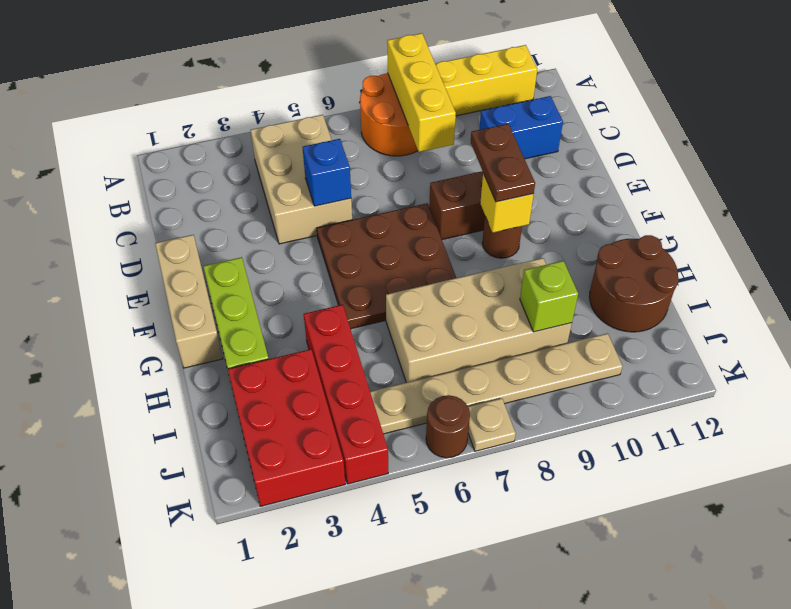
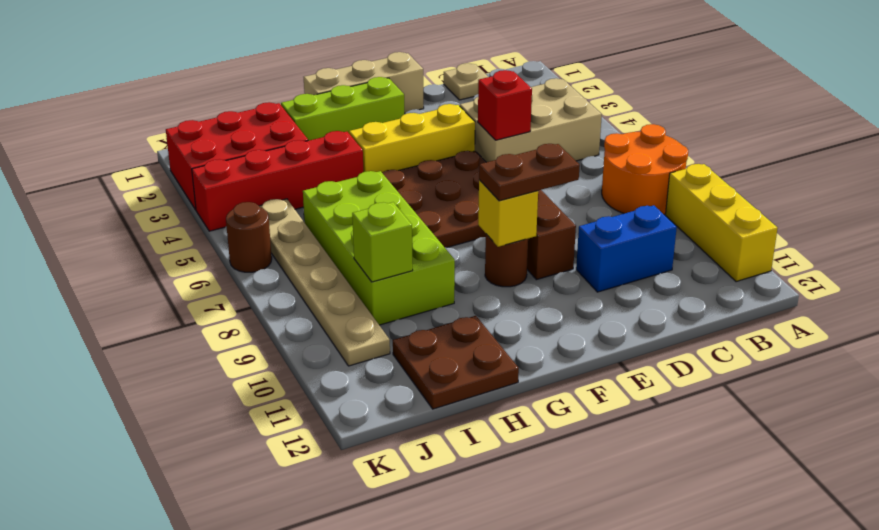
yellow 1x3 brick [387,33,456,152] -> yellow 1x3 brick moved to [349,104,475,172]
blue 1x2 brick [479,96,563,159] -> blue 1x2 brick turned to [576,205,677,292]
blue 1x1 brick [303,139,351,206] -> red 1x1 brick [478,70,532,140]
tan 2x4 brick [386,258,572,383] -> lime 2x4 brick [303,171,455,325]
brown 2x2 round brick [589,235,679,332] -> brown 2x2 plate [393,316,519,409]
tan 1x1 plate [468,398,516,451] -> tan 1x1 plate moved to [444,63,488,100]

